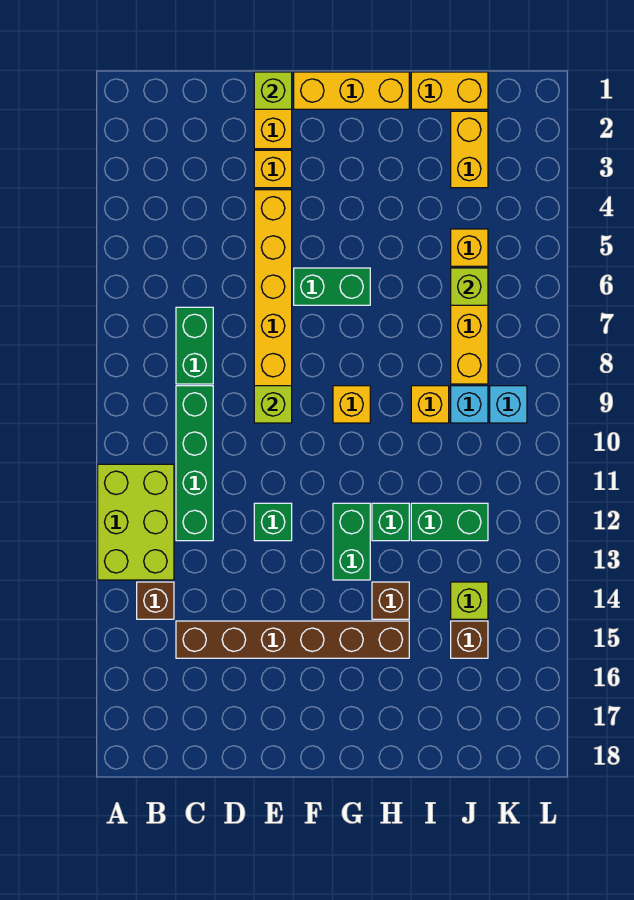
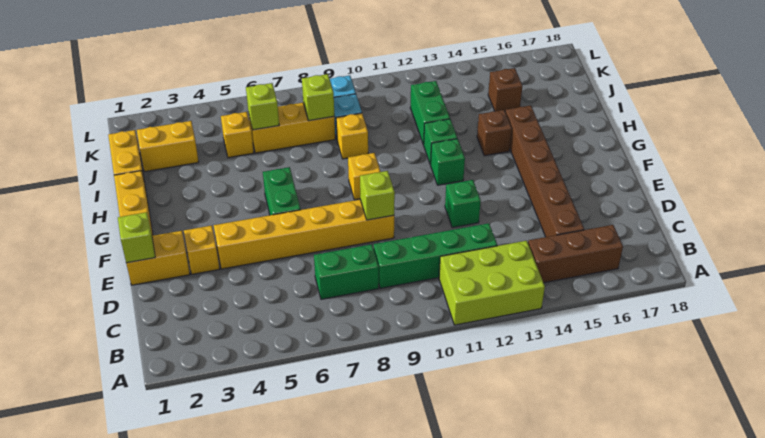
brown 1x1 brick [137,582,174,619] -> brown 1x3 brick [528,225,623,283]
green 1x2 brick [333,503,370,580] -> green 1x1 brick [431,139,465,185]
lime 1x1 brick [451,582,488,619] -> lime 1x1 brick moved to [302,74,334,121]

